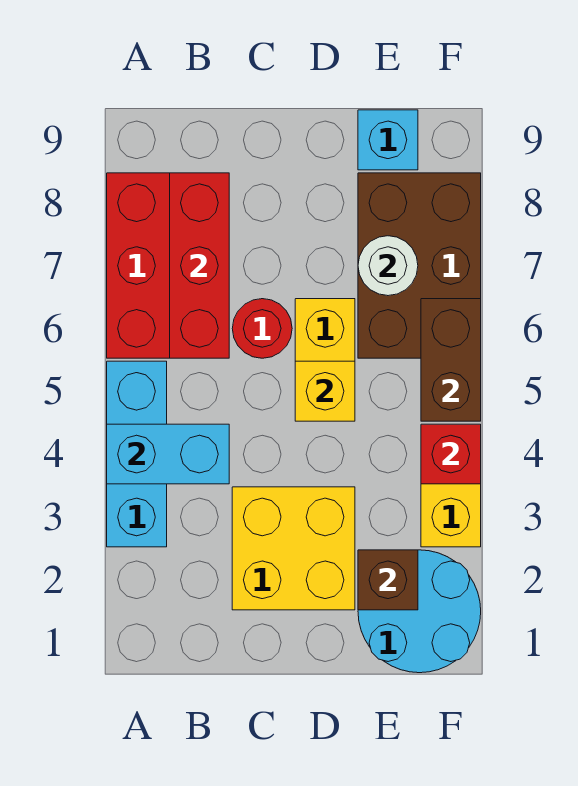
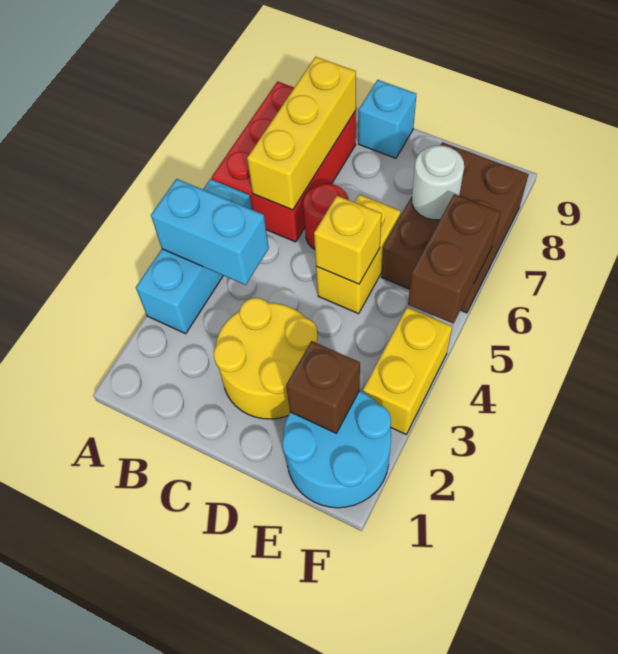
red 1x3 brick [170,173,229,358] -> yellow 1x3 brick [247,57,356,210]
yellow 2x2 brick [232,487,355,610] -> yellow 2x2 round brick [214,298,317,419]
cyan 1x1 brick [358,110,418,170] -> cyan 1x1 brick moved to [358,80,416,158]
red 1x1 brick [421,424,481,484] -> none

